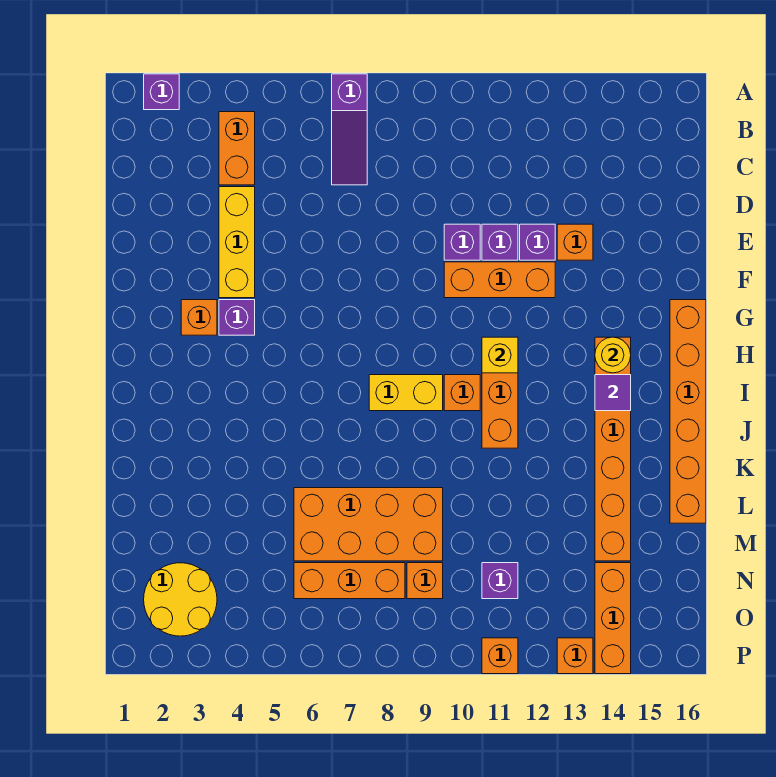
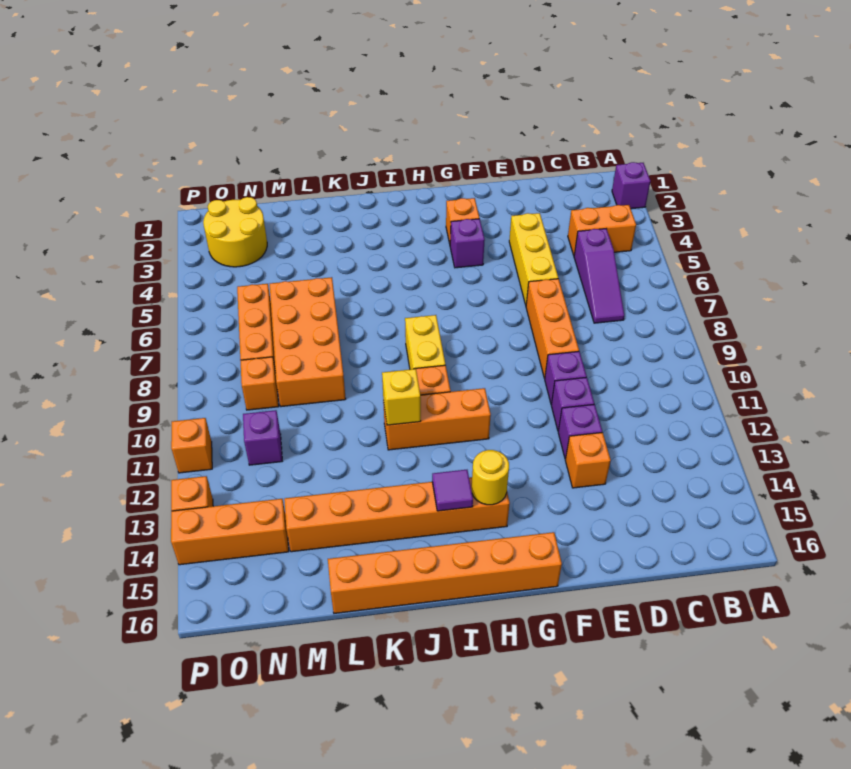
purple 1x3 slope [332,74,367,185] -> purple 1x3 slope turned to [574,229,624,323]
yellow 1x3 brick [219,187,255,298] -> yellow 1x3 brick turned to [509,213,558,305]
orange 1x3 brick [444,262,555,298] -> orange 1x3 brick moved to [526,279,579,379]
yellow 1x1 brick [482,337,518,373] -> yellow 1x1 brick moved to [382,369,421,425]

